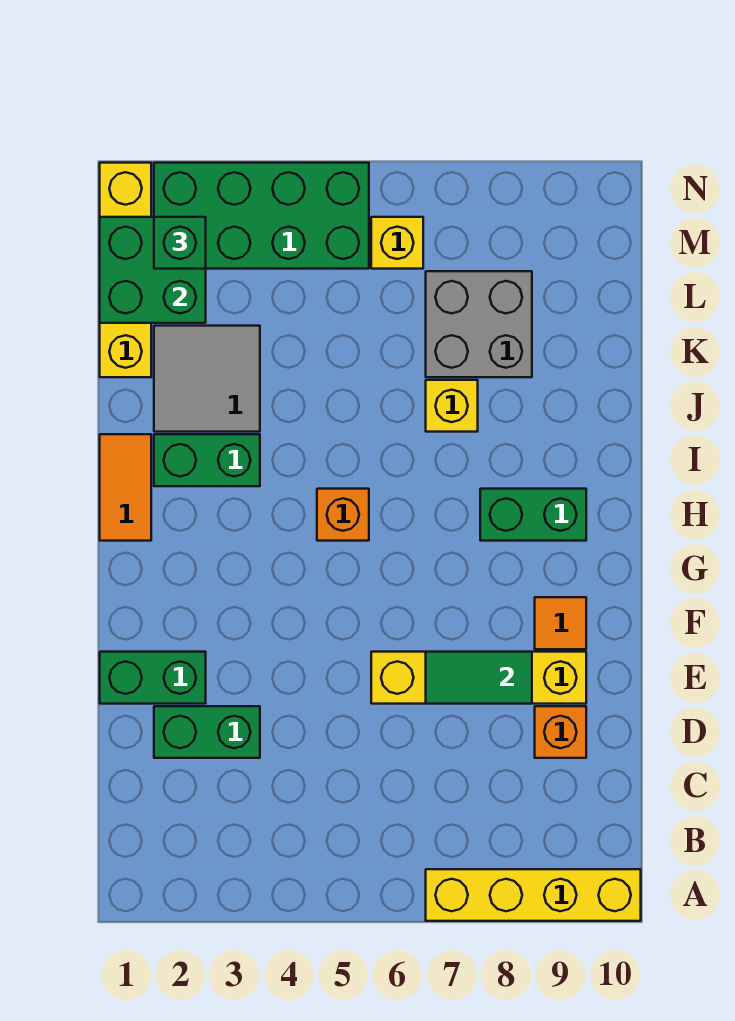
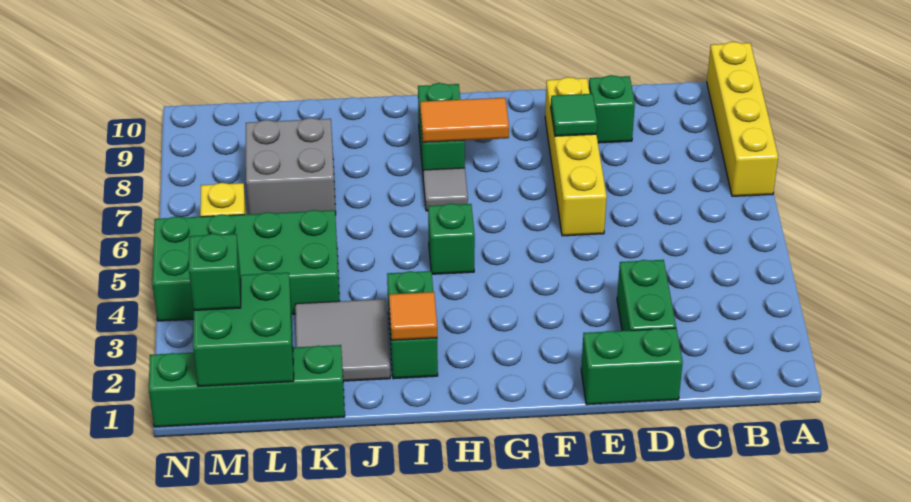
orange 1x1 brick [535,706,586,758] -> green 1x1 brick [589,75,635,143]
green 1x2 brick [100,652,206,704] -> green 1x2 brick turned to [581,328,683,405]
green 1x2 tile [426,652,532,704] -> green 1x1 tile [551,94,597,136]
orange 1x1 tile [535,597,586,649] -> orange 1x1 tile moved to [389,292,437,340]
orange 1x2 tile [100,434,151,541] -> orange 1x2 tile moved to [420,98,509,142]
orange 1x1 brick [317,489,369,541] -> green 1x1 brick [428,204,475,274]
none -> grey 1x1 tile [423,168,468,211]
yellow 1x1 brick [426,380,478,432] -> none
yellow 1x4 brick [100,163,151,377] -> green 1x4 brick [149,345,345,427]
green 2x4 brick [154,163,369,269] -> green 2x4 brick turned to [152,210,339,321]

